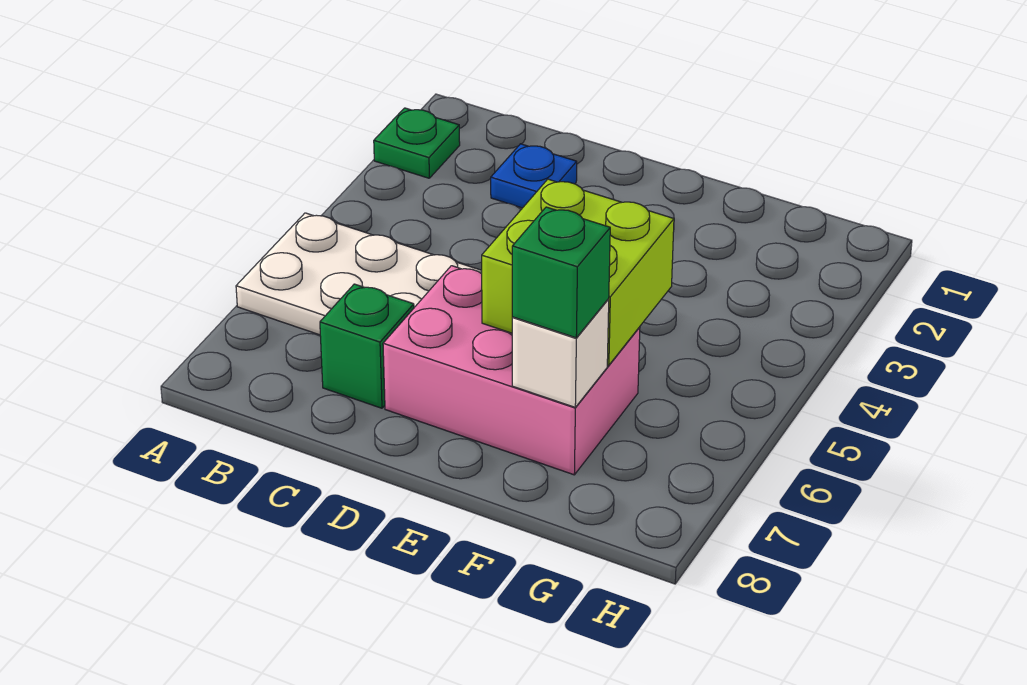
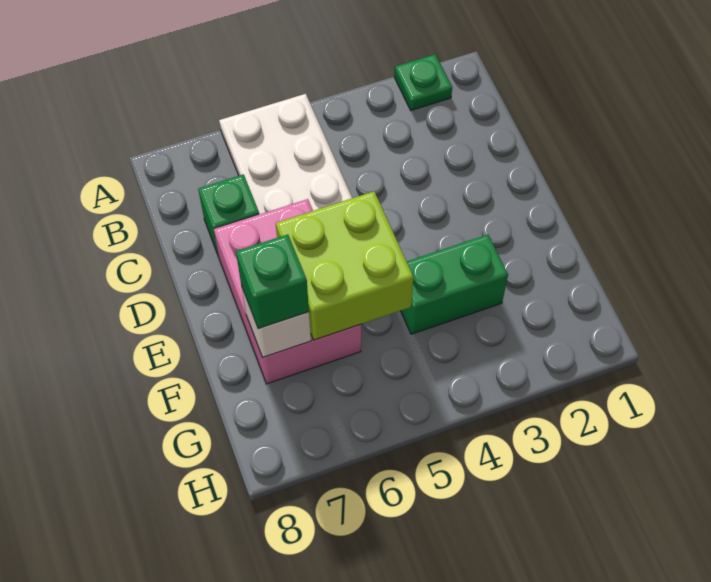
blue 1x1 plate [491,144,577,208] -> none
none -> green 1x2 brick [401,235,508,334]

